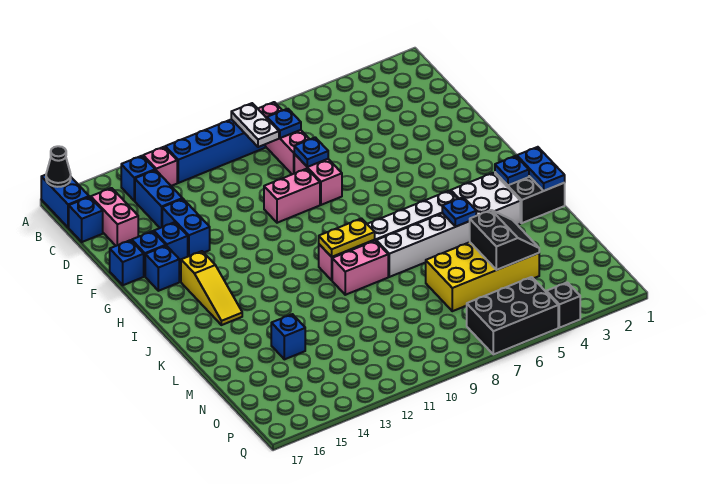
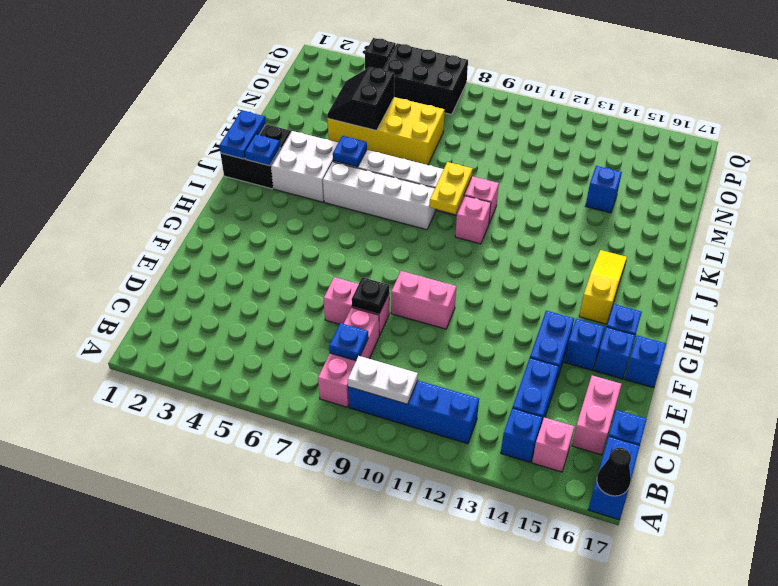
white 1x2 plate [231,103,279,147] -> white 1x2 plate turned to [348,356,418,404]
pink 1x1 brick [143,147,177,186] -> pink 1x1 brick moved to [532,417,574,472]
pink 1x2 brick [294,154,342,205] -> pink 1x2 brick turned to [324,277,389,335]
blue 1x1 plate [294,137,328,167] -> black 1x1 plate [352,277,389,314]
yellow 1x2 plate [319,218,375,257] -> yellow 1x2 plate turned to [430,162,473,214]

